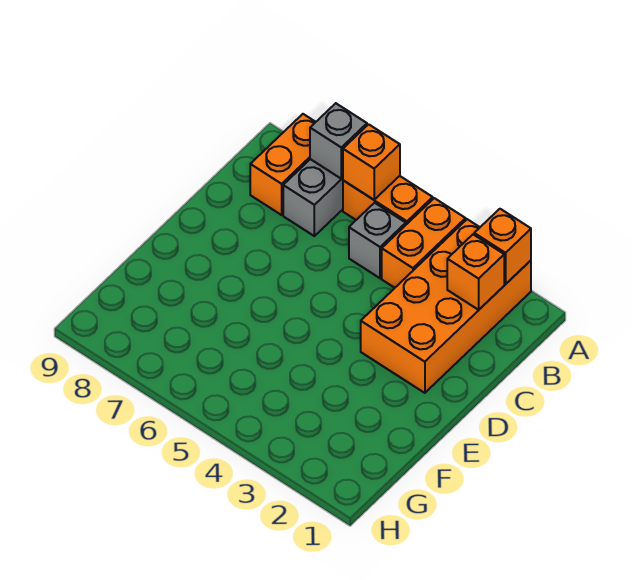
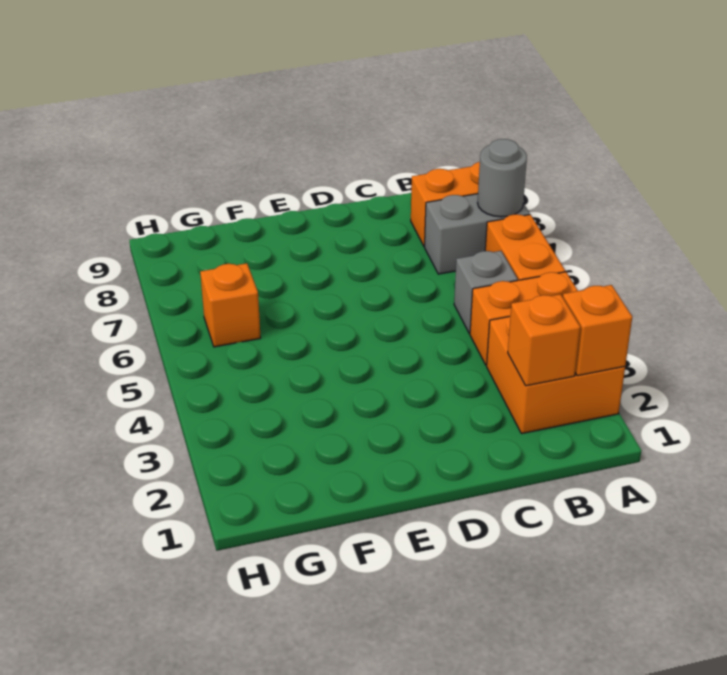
orange 2x4 brick [361,219,531,393] -> orange 2x2 brick [487,316,625,434]
orange 1x1 brick [343,124,400,200] -> orange 1x1 brick moved to [200,263,261,347]
grey 1x1 brick [310,103,367,179] -> grey 1x1 round brick [478,139,527,217]

